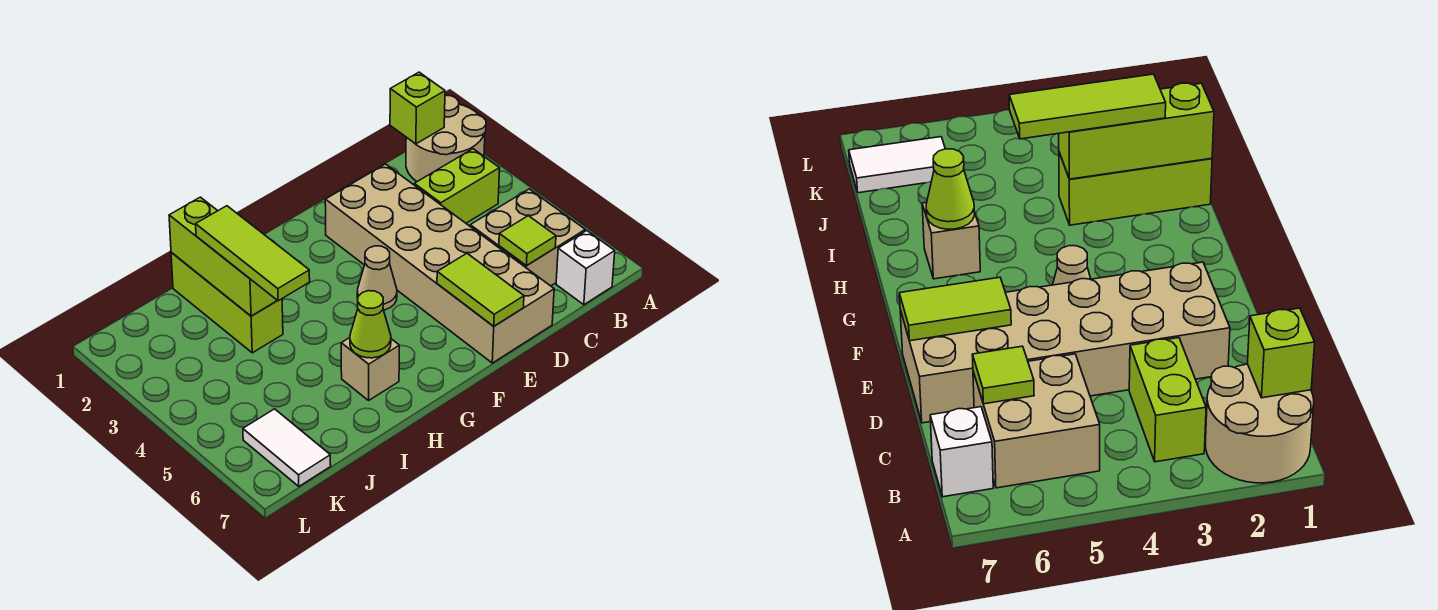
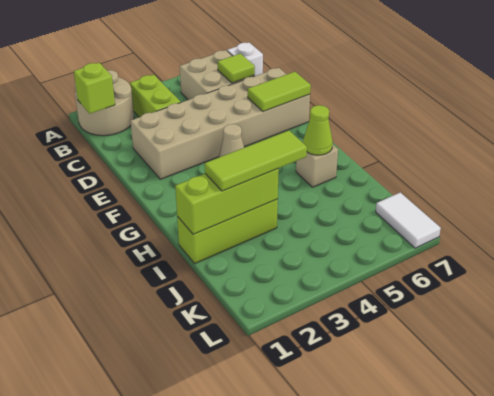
white 1x2 tile [243,409,331,486] -> white 1x2 tile turned to [376,193,441,248]

